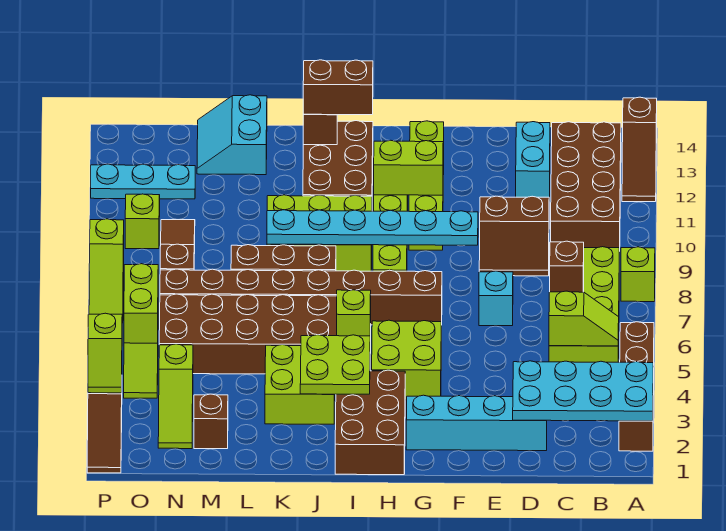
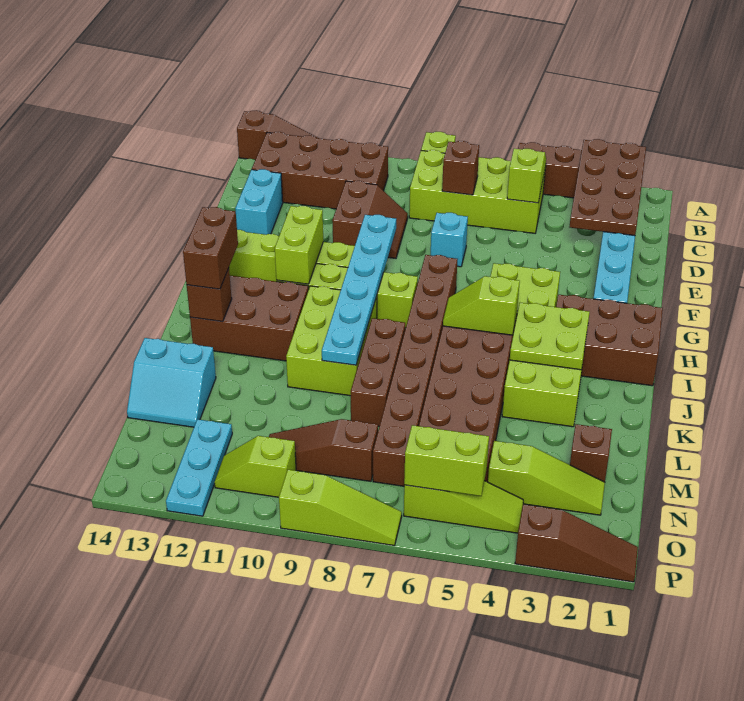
cyan 2x4 plate [513,361,653,421] -> brown 2x4 plate [570,139,646,236]
cyan 1x2 brick [516,122,550,201] -> cyan 1x2 brick turned to [235,169,283,235]
lime 1x2 slope [88,313,122,393] -> none

